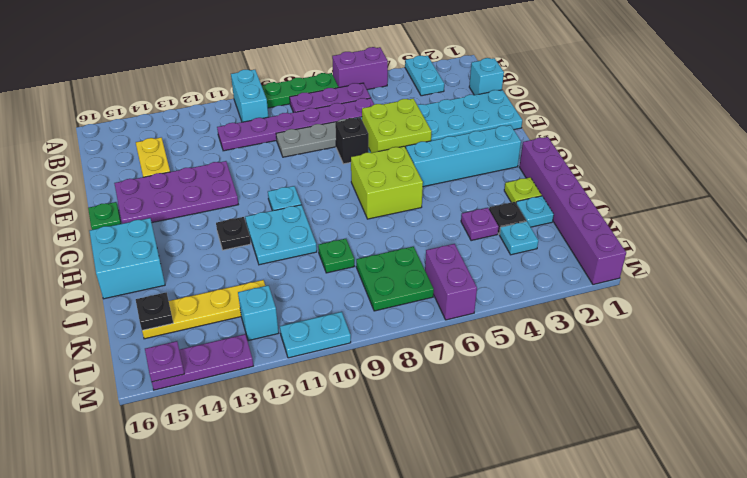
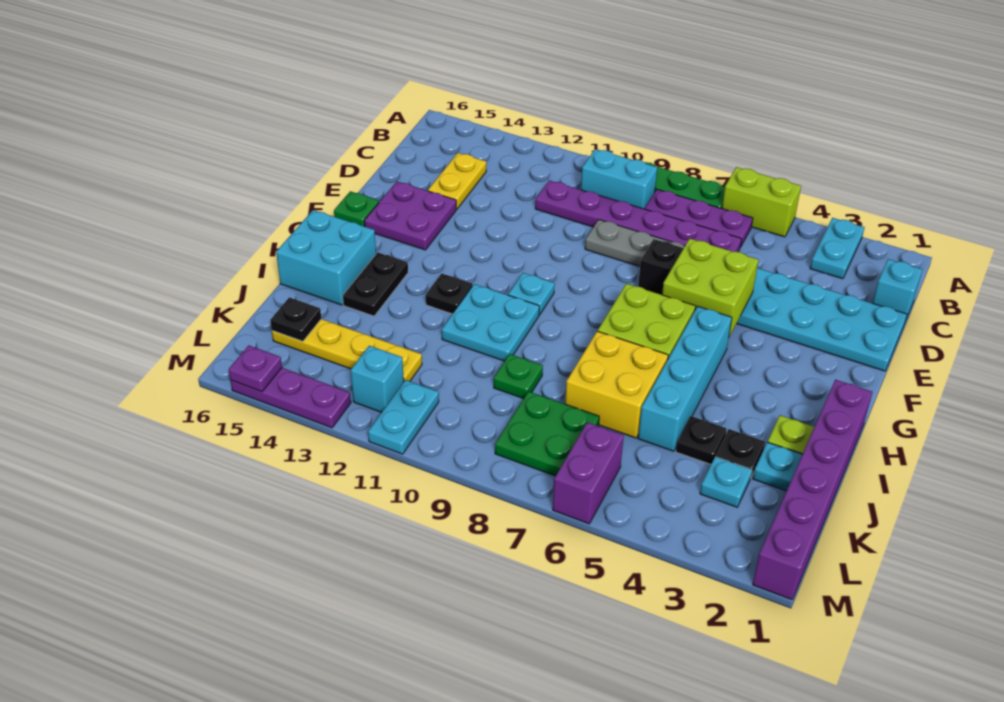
purple 1x2 brick [332,47,388,90] -> lime 1x2 brick [722,167,801,237]
cyan 1x2 brick [231,70,268,122] -> cyan 1x2 brick turned to [581,149,657,209]
purple 2x4 plate [114,161,238,224] -> purple 2x2 plate [364,182,456,250]
cyan 1x4 brick [406,125,521,187] -> cyan 1x4 brick turned to [638,306,732,451]
none -> black 1x2 plate [343,252,408,316]
none -> yellow 2x2 brick [565,331,668,438]
purple 1x1 plate [461,208,498,241] -> black 1x1 plate [676,416,727,464]
cyan 1x2 plate [280,312,351,358] -> cyan 1x2 plate turned to [368,380,439,454]

